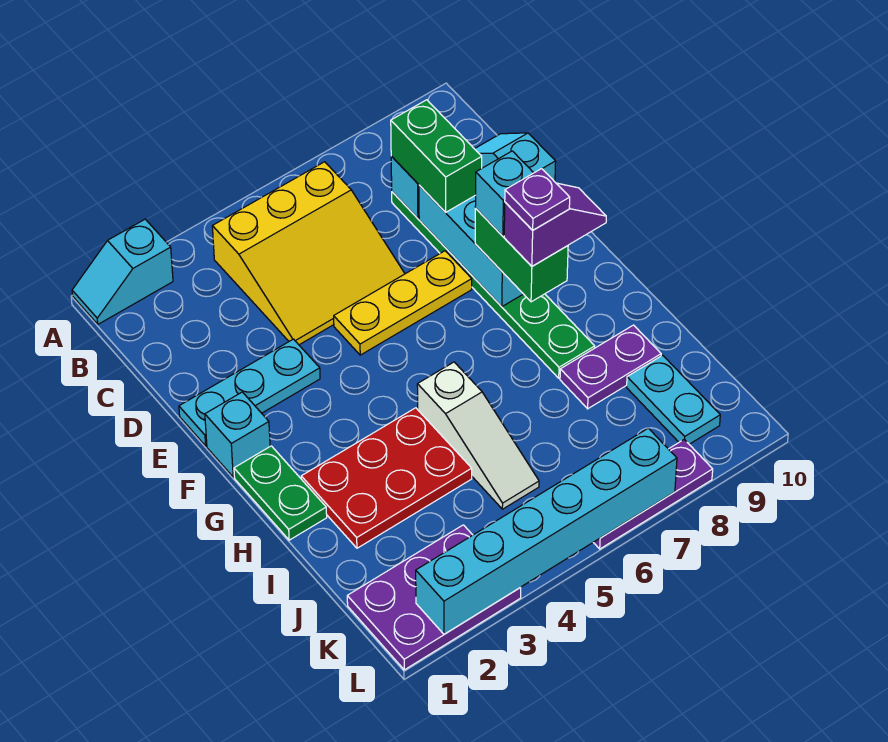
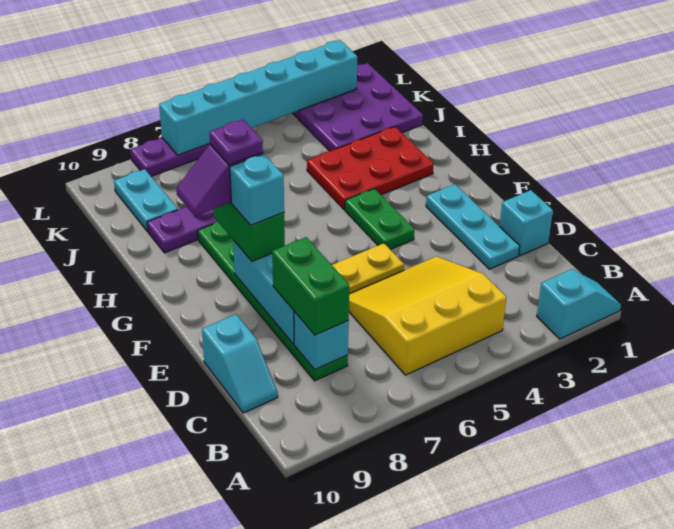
cyan 1x3 plate [179,339,320,446] -> cyan 1x3 plate turned to [426,184,520,269]
cyan 1x1 brick [205,392,270,477] -> cyan 1x1 brick moved to [500,190,553,256]
green 1x2 plate [234,446,327,540] -> green 1x2 plate moved to [345,188,414,249]
white 1x3 slope [417,362,539,509] -> none
purple 2x3 plate [347,525,521,670] -> purple 3x3 plate [293,63,423,151]

